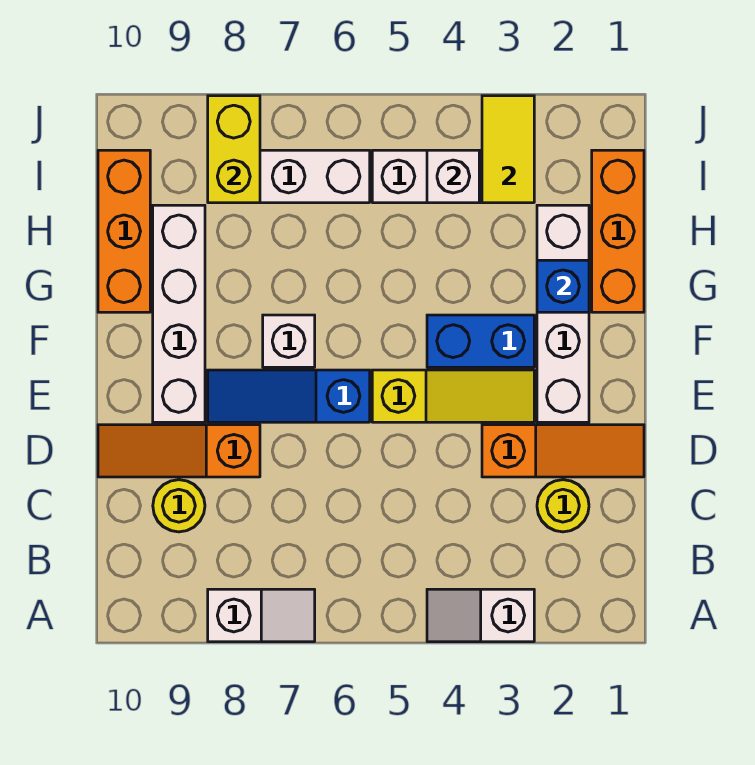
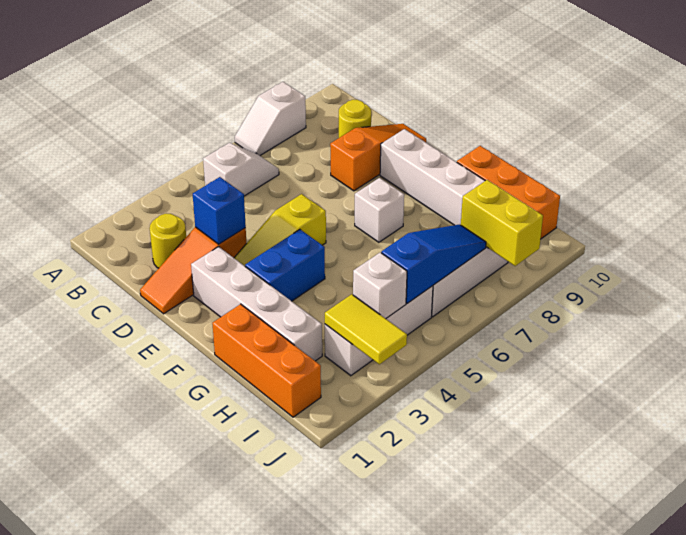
white 1x2 slope [427,589,534,642] -> white 1x2 slope moved to [203,143,279,196]
blue 1x3 slope [208,370,370,422] -> blue 1x3 slope moved to [381,225,486,303]
blue 1x1 brick [537,260,589,312] -> blue 1x1 brick moved to [193,177,246,244]

